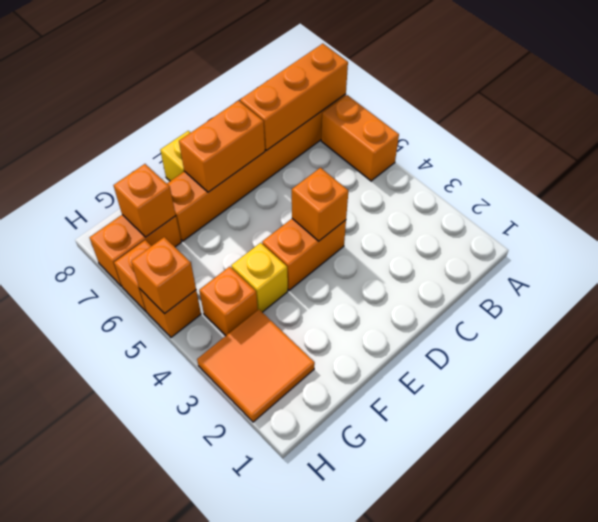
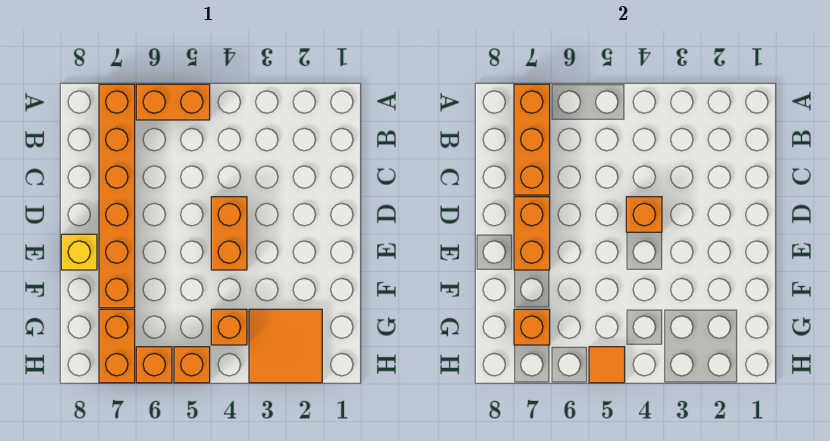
yellow 1x1 brick [231,243,288,312] -> none
orange 1x1 brick [131,237,196,314] -> orange 1x1 tile [589,347,625,383]

